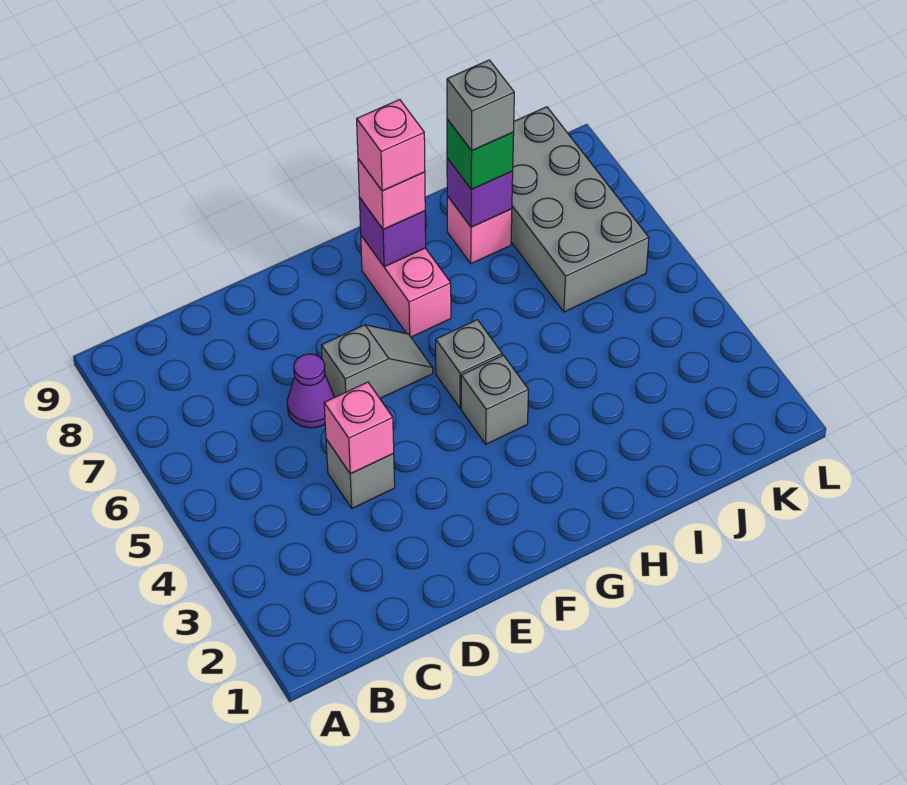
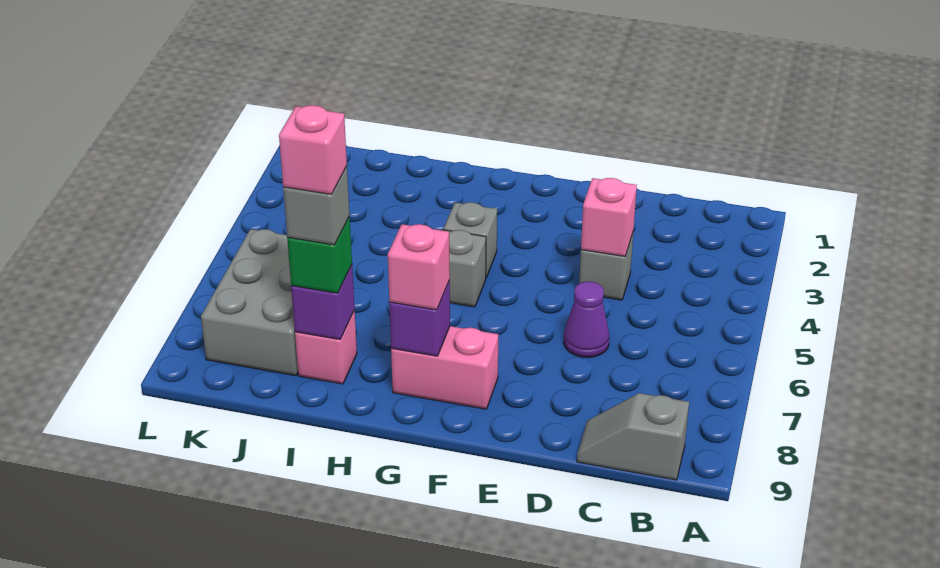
grey 1x2 slope [321,325,433,398] -> grey 1x2 slope moved to [577,393,689,480]
pink 1x2 brick [361,236,451,337] -> pink 1x2 brick turned to [391,326,498,409]
pink 1x1 brick [357,100,425,191] -> pink 1x1 brick moved to [279,105,347,194]
grey 2x4 brick [511,107,649,312] -> grey 2x3 brick [201,229,298,376]

